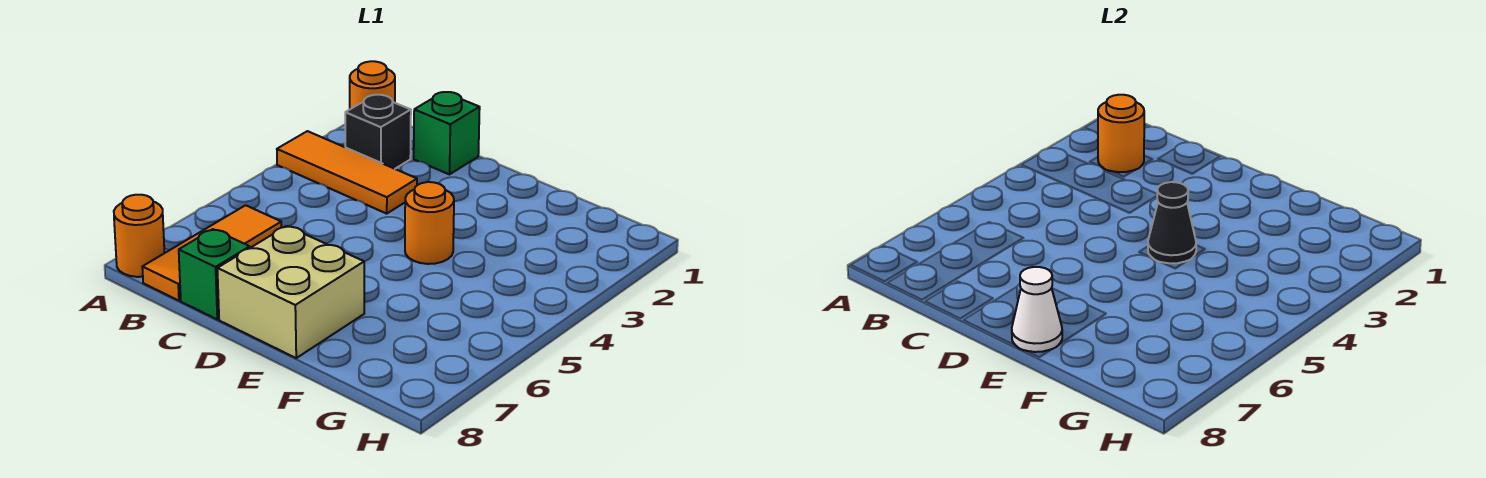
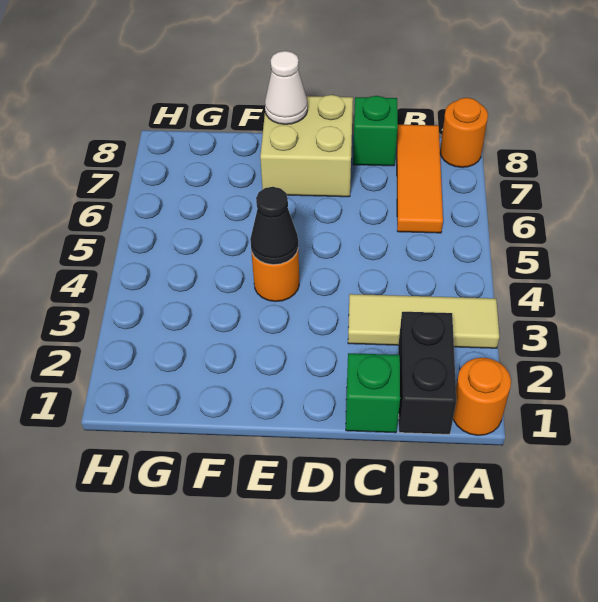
orange 1x3 tile [277,131,417,214] -> tan 1x3 tile [348,294,499,348]
black 1x1 brick [345,95,411,169] -> black 1x2 brick [398,312,456,434]
orange 1x1 round brick [1098,95,1144,172] -> none

